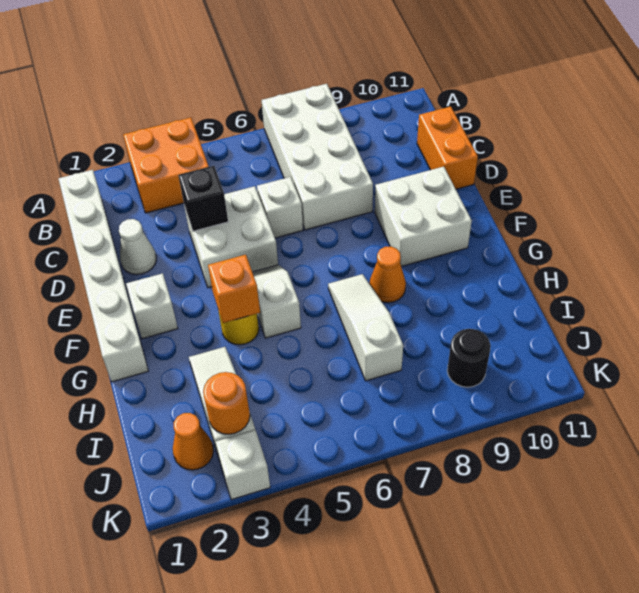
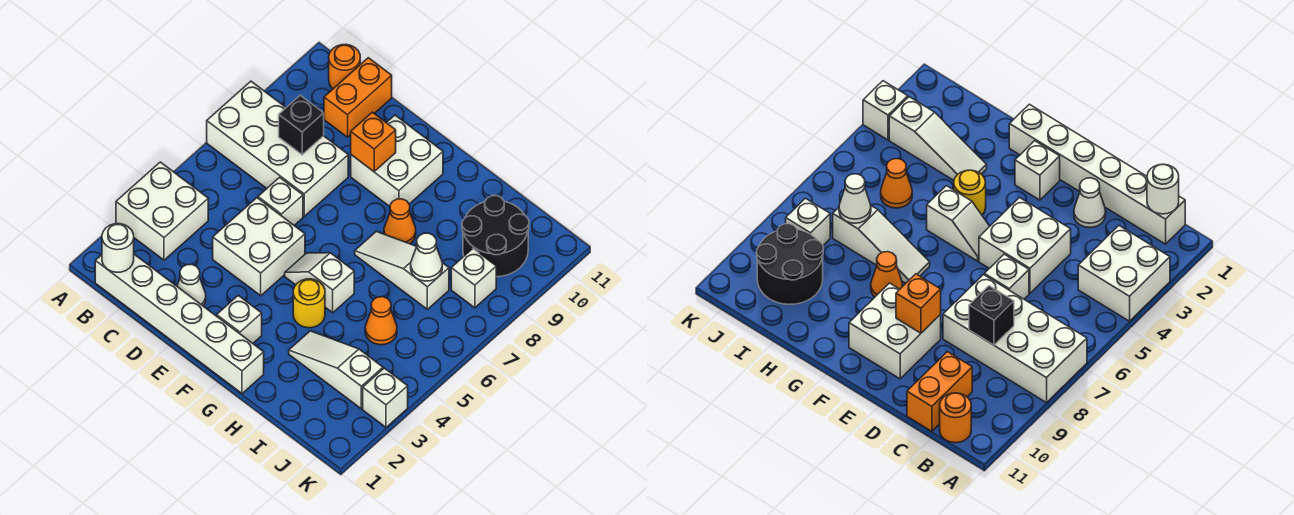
orange 2x2 brick [123,118,209,213] -> white 2x2 brick [116,162,208,260]
none -> white 1x1 round brick [102,224,134,272]
orange 1x2 brick [417,107,478,189] -> orange 1x2 brick turned to [324,58,392,137]
black 1x1 brick [178,166,228,231] -> black 1x1 brick moved to [279,95,324,155]
orange 1x1 brick [208,255,260,323] -> orange 1x1 brick moved to [351,112,396,172]
none -> white 1x1 cone [411,233,442,281]
orange 1x1 cone [173,413,213,470] -> orange 1x1 cone moved to [365,297,397,345]
orange 1x1 round brick [203,372,250,434] -> orange 1x1 round brick moved to [329,44,360,89]
none -> white 1x1 brick [451,249,496,308]
black 1x1 round brick [447,329,491,387] -> black 2x2 round brick [462,196,529,277]

